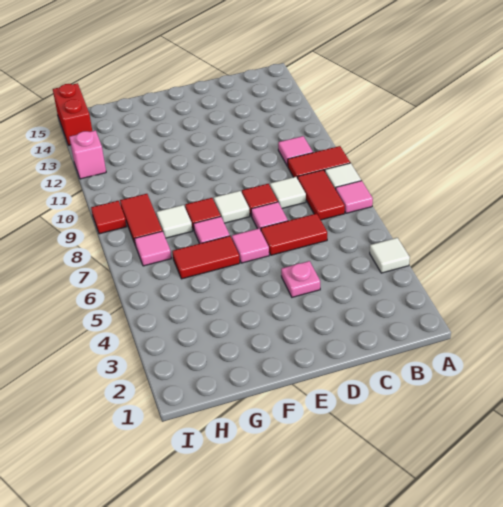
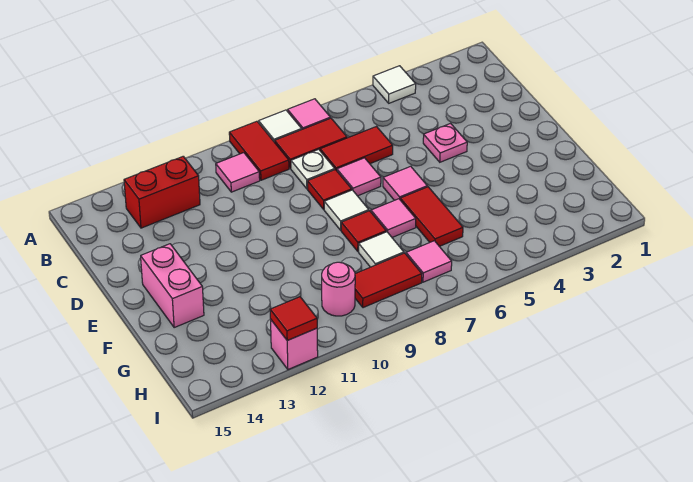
red 1x2 tile [261,214,327,255] -> red 1x2 tile turned to [320,127,393,171]
white 1x1 tile [270,177,306,208] -> white 1x1 plate [291,149,335,189]
none -> pink 1x2 brick [141,244,204,327]
none -> pink 1x1 round brick [322,262,355,316]
red 1x1 tile [91,201,127,234] -> red 1x1 tile moved to [270,297,317,340]
red 1x2 brick [53,83,92,145] -> red 1x2 brick moved to [124,156,200,228]

